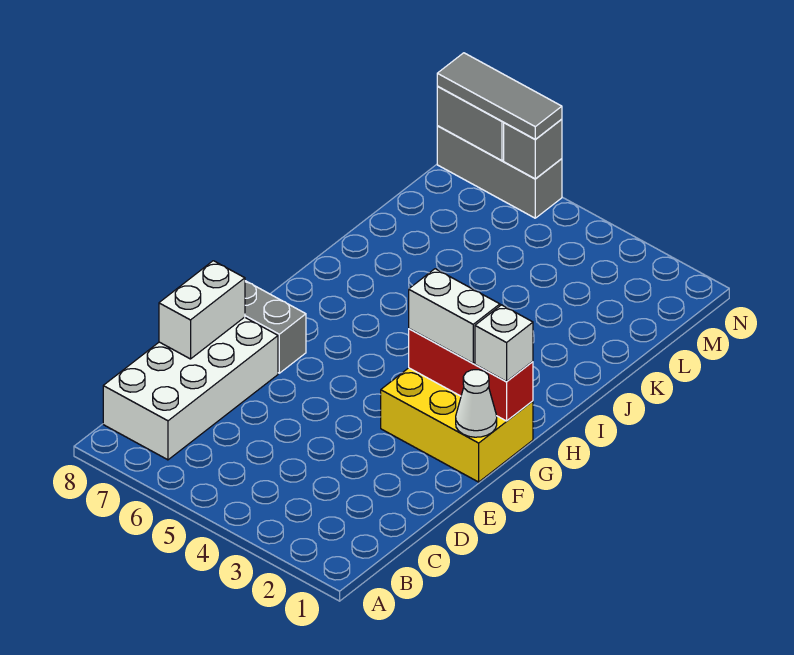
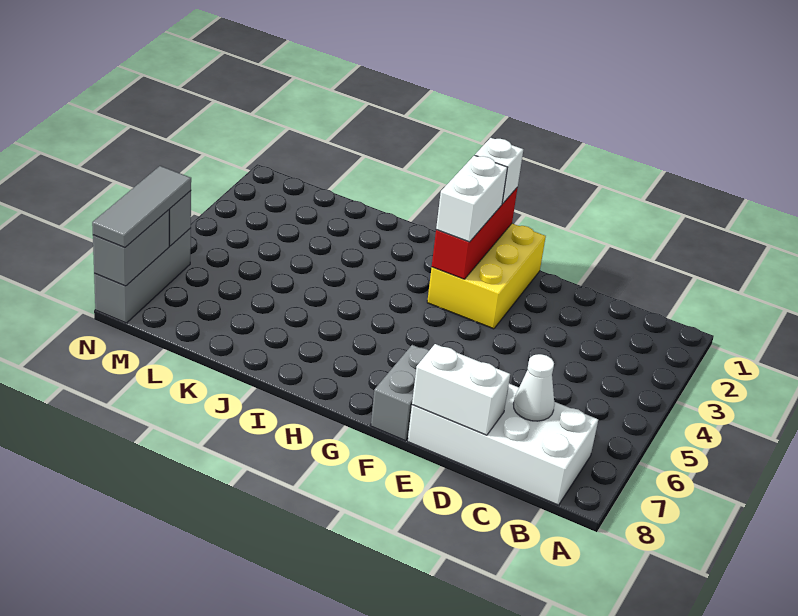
white 1x1 cone [456,370,497,437] -> white 1x1 cone moved to [514,354,555,421]

